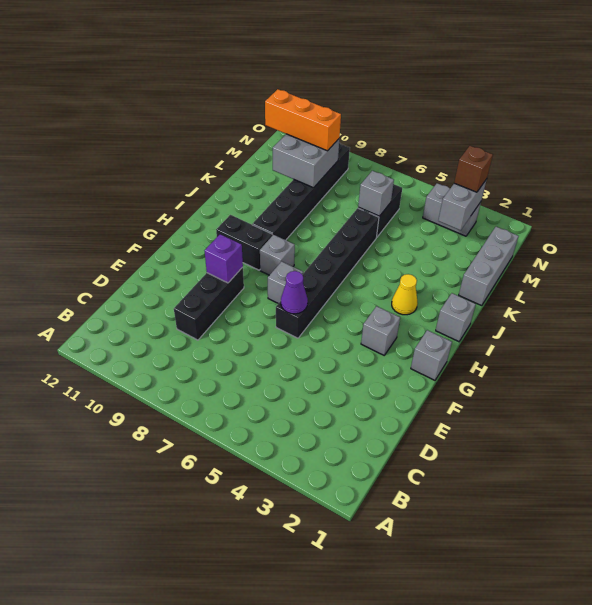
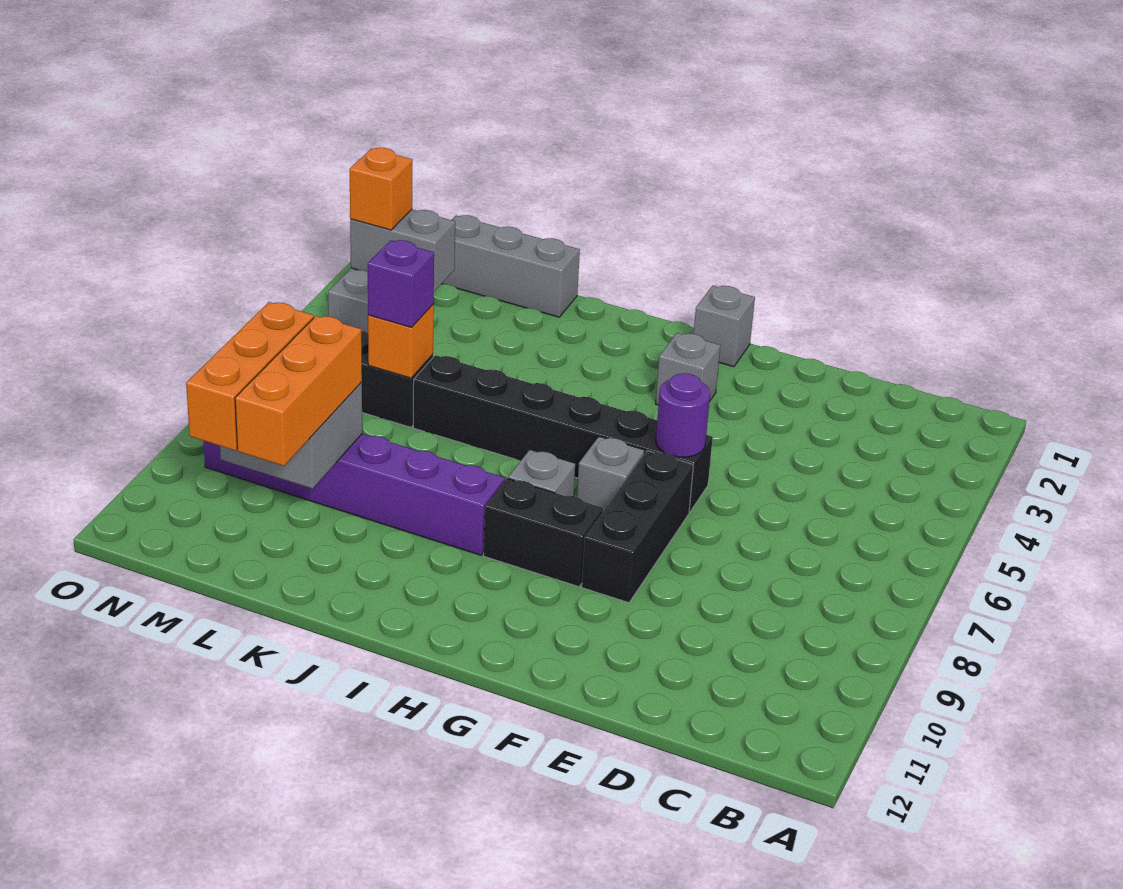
black 1x3 brick [174,267,244,340] -> black 1x3 brick turned to [582,451,693,603]
purple 1x1 cone [281,271,308,314] -> purple 1x1 round brick [656,373,710,457]
purple 1x1 brick [205,234,243,283] -> purple 1x1 brick moved to [368,240,434,327]
black 1x2 brick [216,215,272,270] -> black 1x2 brick turned to [484,478,603,587]
grey 1x1 brick [436,293,476,342] -> none
yellow 1x1 cone [392,274,418,315] -> none
black 1x6 brick [252,143,350,240] -> purple 1x6 brick [204,434,505,555]
grey 1x1 brick [358,171,394,216] -> orange 1x1 brick [368,304,434,378]
none -> orange 1x3 brick [235,316,362,466]
brown 1x1 brick [454,146,493,192] -> orange 1x1 brick [350,148,412,230]

